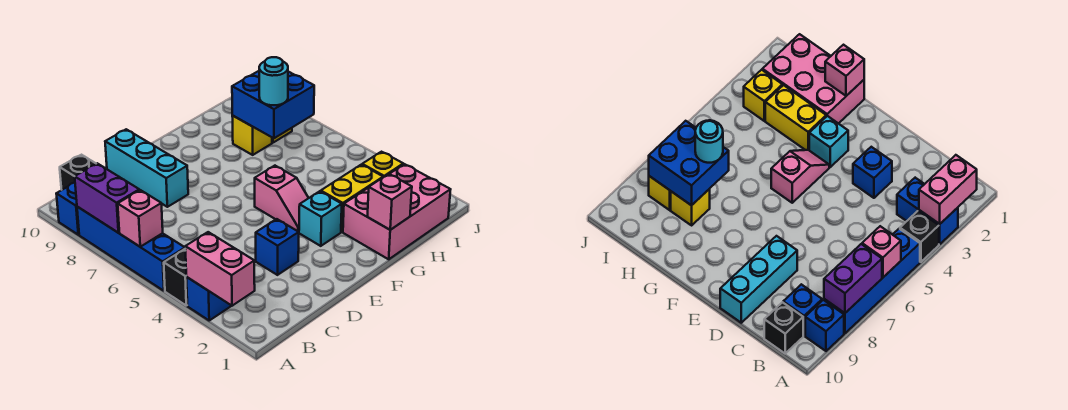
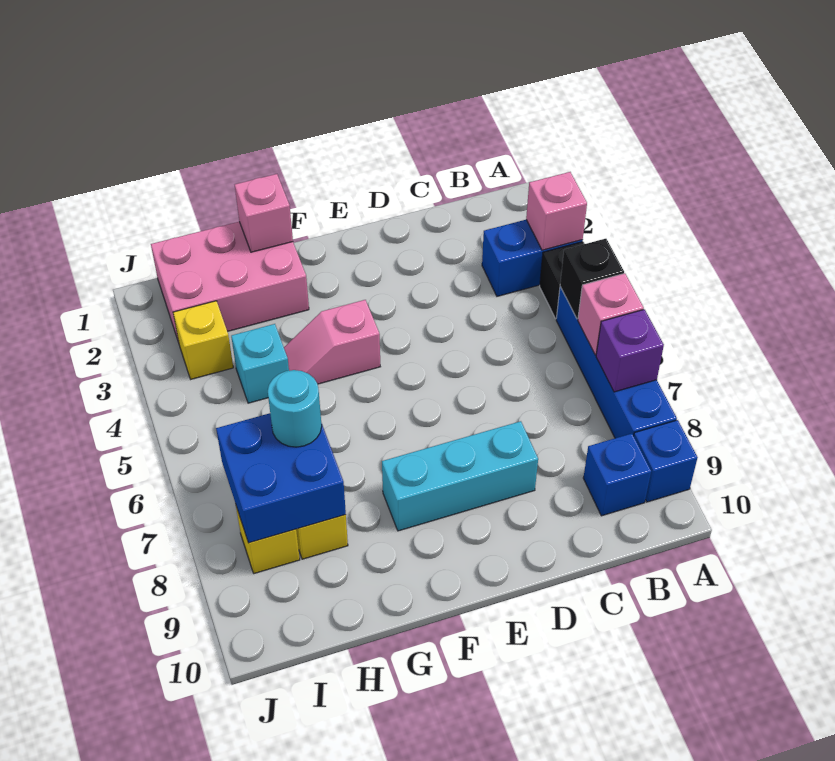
pink 1x2 brick [185,232,255,306] -> pink 1x1 brick [526,172,587,250]
purple 1x2 brick [75,163,139,233] -> purple 1x1 brick [596,309,664,392]
black 1x1 brick [60,155,96,190] -> black 1x1 brick moved to [560,239,624,319]
blue 1x1 brick [256,219,299,275] -> none
cyan 1x3 brick [105,129,188,207] -> cyan 1x3 brick turned to [382,421,538,531]
cyan 1x1 brick [299,191,342,246] -> cyan 1x1 brick moved to [231,324,289,403]
pink 1x2 slope [255,166,308,232] -> pink 1x2 slope turned to [284,300,380,384]
yellow 1x2 brick [321,165,383,232] -> none

